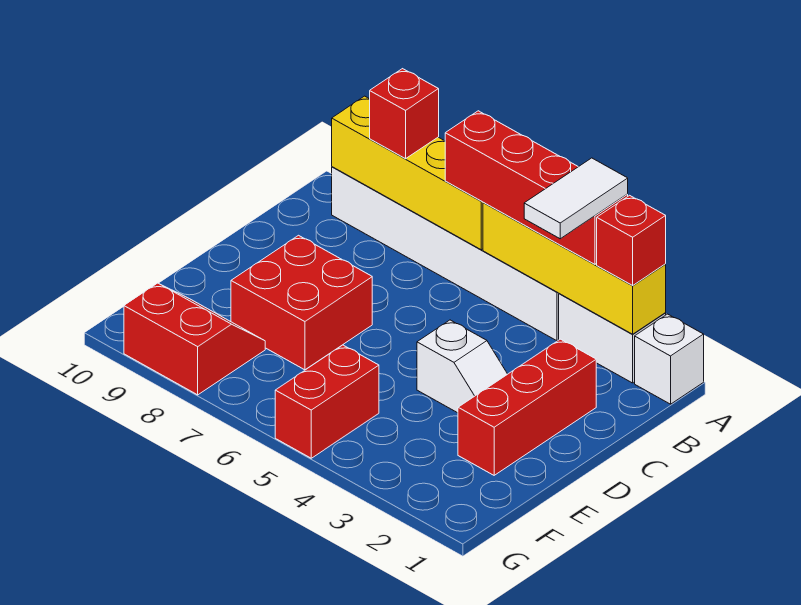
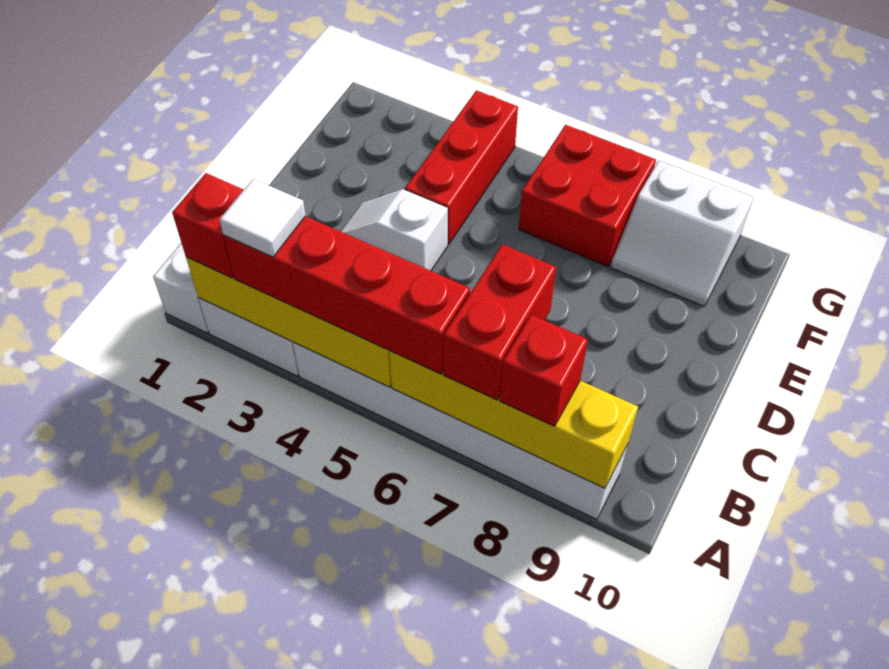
white 1x2 tile [524,158,628,239] -> white 1x1 tile [219,179,306,257]
red 1x3 brick [458,339,596,475] -> red 1x3 brick moved to [405,90,518,245]
red 2x2 brick [231,235,372,370] -> red 2x2 brick moved to [519,125,656,266]
red 1x2 brick [275,345,379,458] -> red 1x2 brick moved to [444,244,556,400]
red 2x2 slope [124,283,265,395] -> white 2x2 slope [611,161,753,306]

